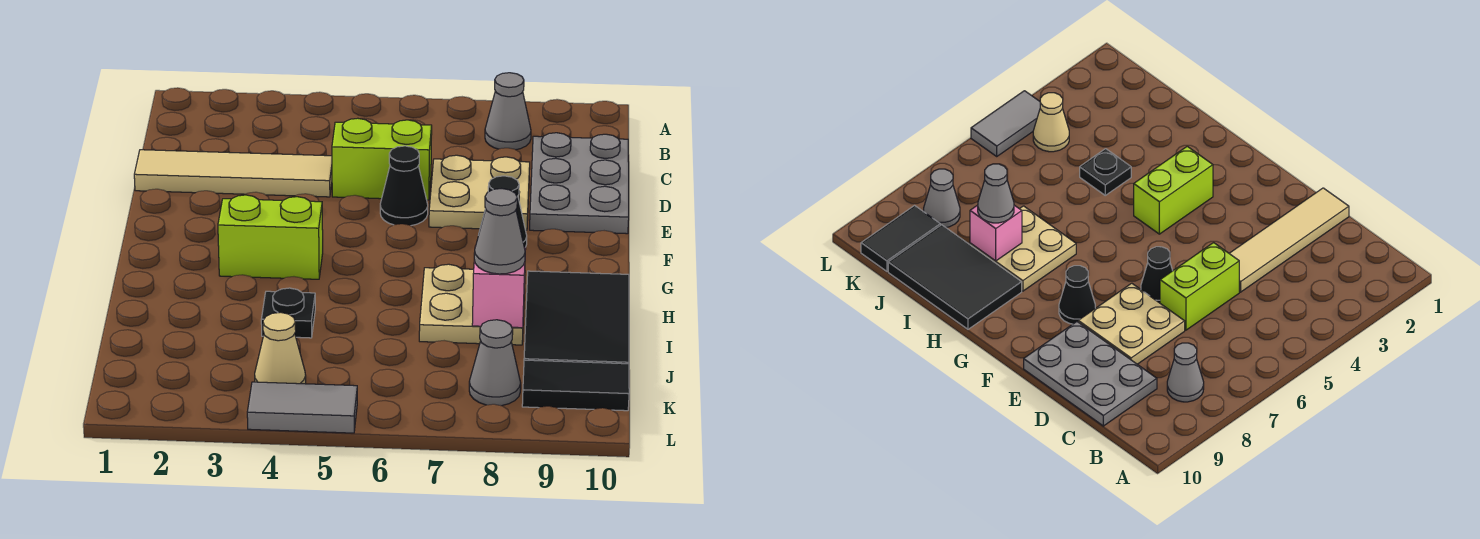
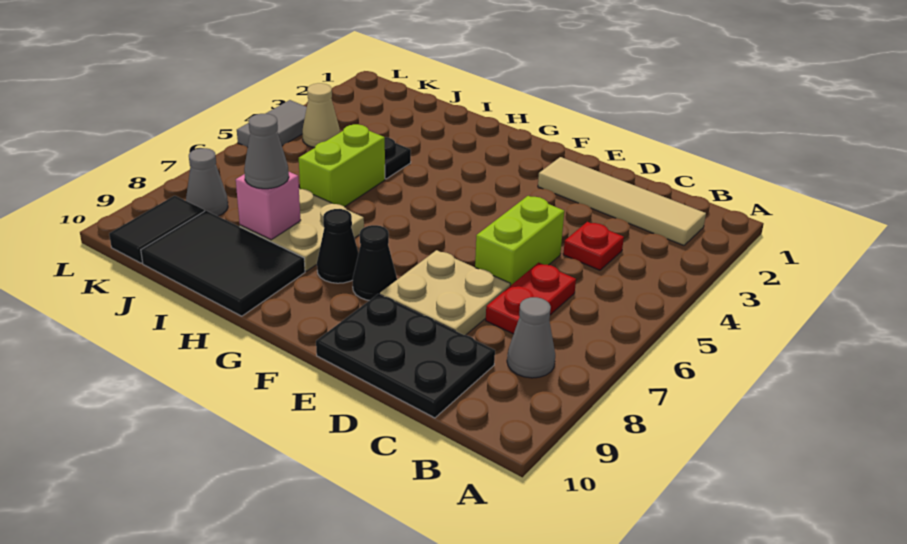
none -> red 1x1 plate [563,222,624,270]
none -> red 1x2 plate [486,262,576,334]
grey 2x3 plate [530,133,629,234] -> black 2x3 plate [316,294,495,418]
tan 1x4 tile [134,150,332,197] -> tan 1x4 tile turned to [538,157,706,245]
black 1x1 cone [380,146,428,226] -> black 1x1 cone moved to [317,209,359,283]
lime 1x2 brick [218,195,323,279] -> lime 1x2 brick moved to [299,124,385,207]

